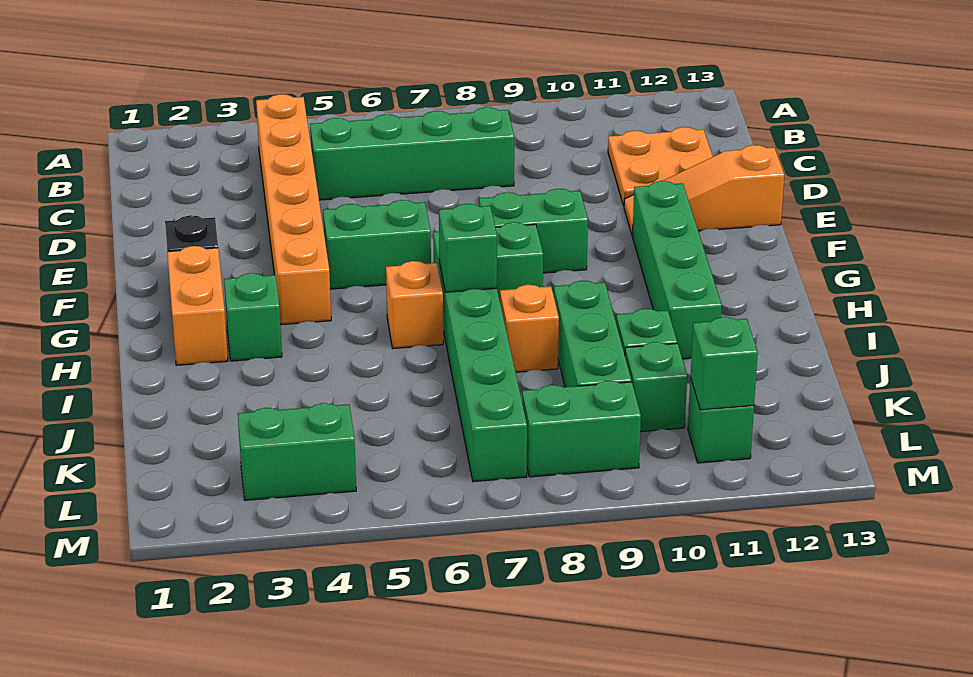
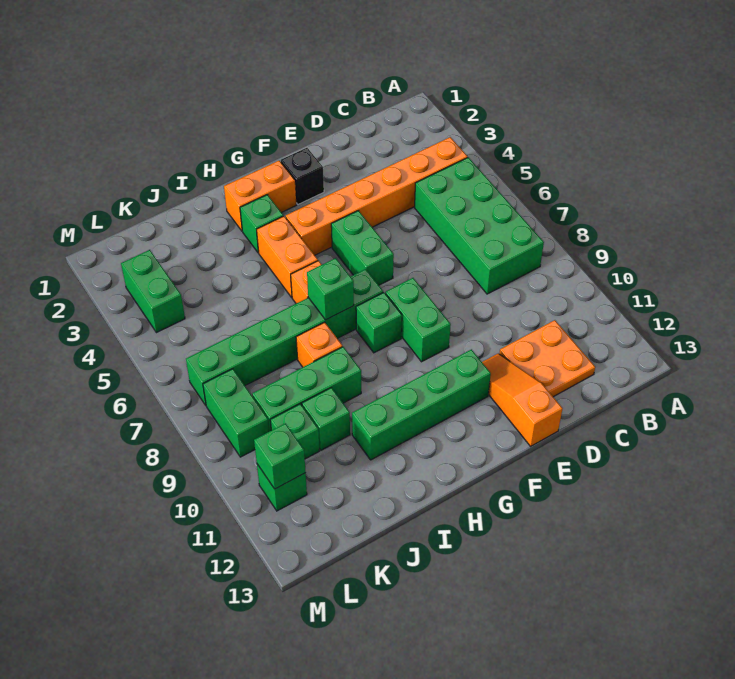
green 1x4 brick [310,107,514,200] -> green 2x4 brick [415,157,544,294]
none -> orange 1x2 brick [257,216,318,297]

